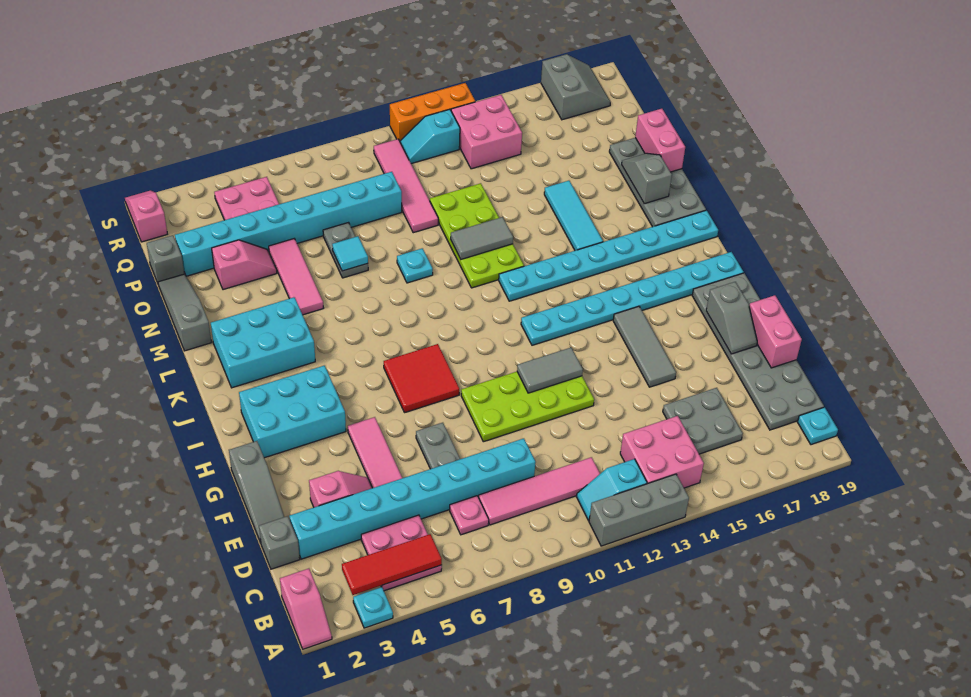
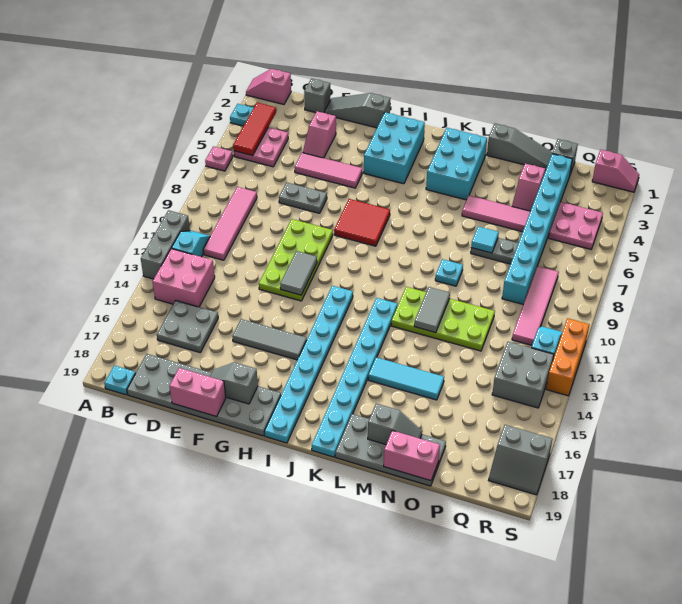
pink 1x1 plate [450,496,489,535] -> pink 1x1 plate moved to [205,146,233,171]
cyan 1x8 brick [289,438,536,559] -> none
pink 1x4 tile [374,139,438,233] -> pink 1x4 tile turned to [512,266,559,345]
pink 2x2 brick [451,95,522,169] -> grey 2x2 brick [492,342,554,408]

